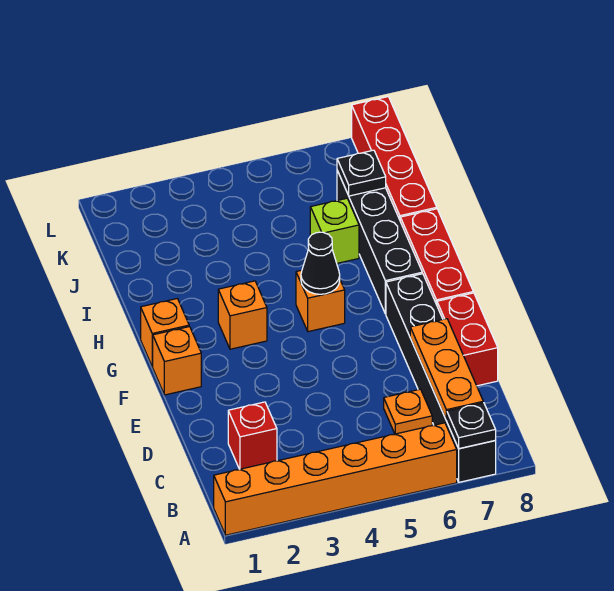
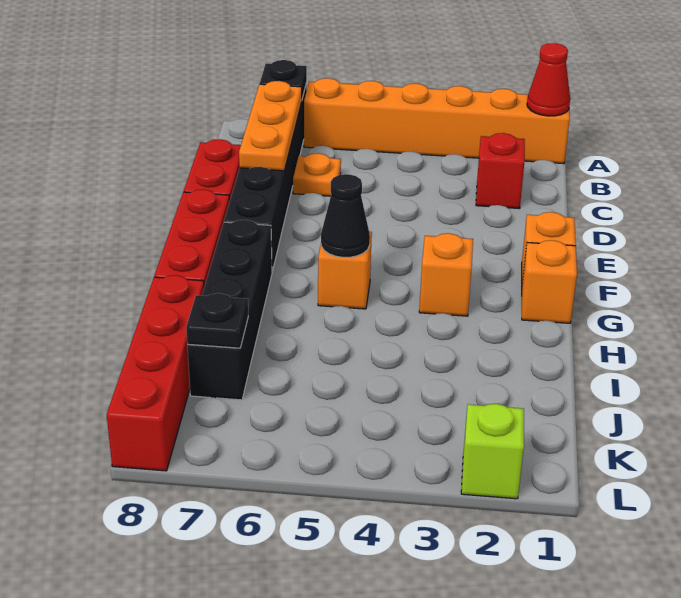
none -> red 1x1 cone [527,43,570,116]
lime 1x1 brick [310,198,359,263] -> lime 1x1 brick moved to [461,404,524,499]

